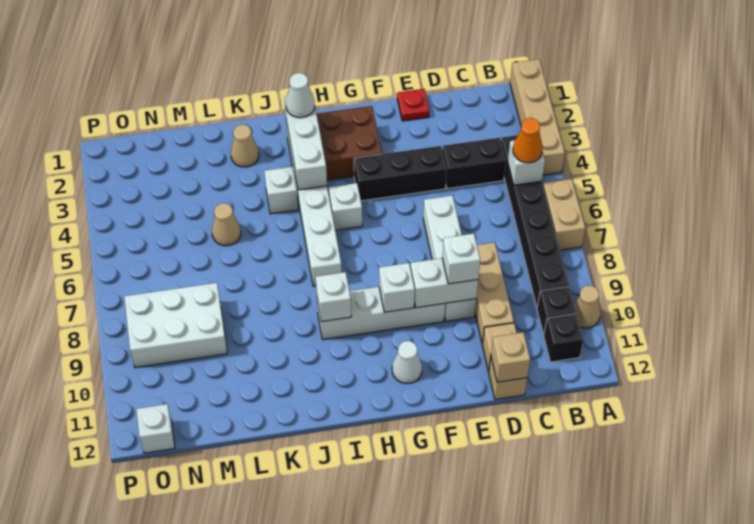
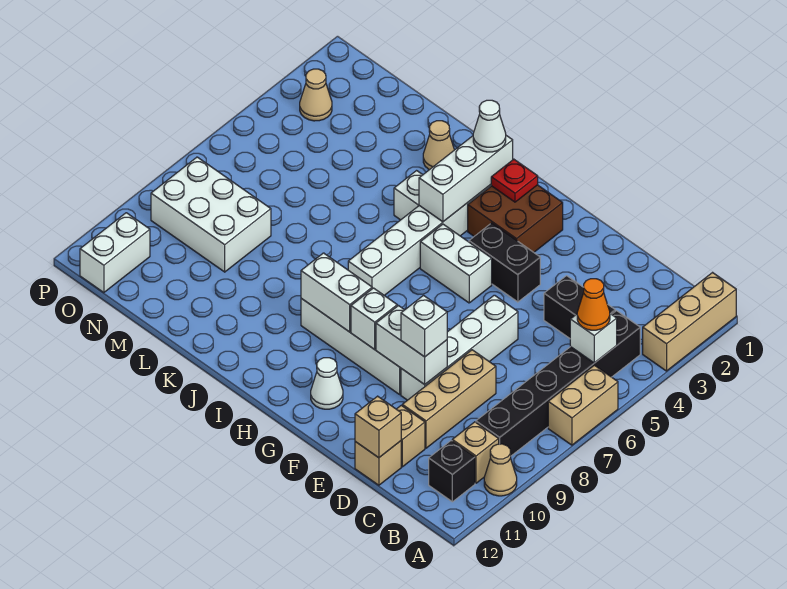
tan 1x4 brick [510,59,565,175] -> tan 1x3 brick [643,273,736,371]
black 1x1 brick [537,287,576,334] -> tan 1x1 brick [452,422,499,483]
red 1x1 plate [397,89,429,121] -> red 1x1 plate moved to [491,159,538,202]
black 1x3 brick [354,146,447,201] -> black 1x2 brick [469,223,540,302]
white 1x1 brick [329,183,362,230] -> white 1x2 brick [420,224,492,303]
white 1x1 brick [316,272,351,322] -> white 1x2 brick [301,253,372,332]
tan 1x1 cone [212,203,241,246] -> tan 1x1 cone moved to [300,69,332,121]
white 1x1 brick [136,404,175,453] -> white 1x2 brick [80,213,150,293]

